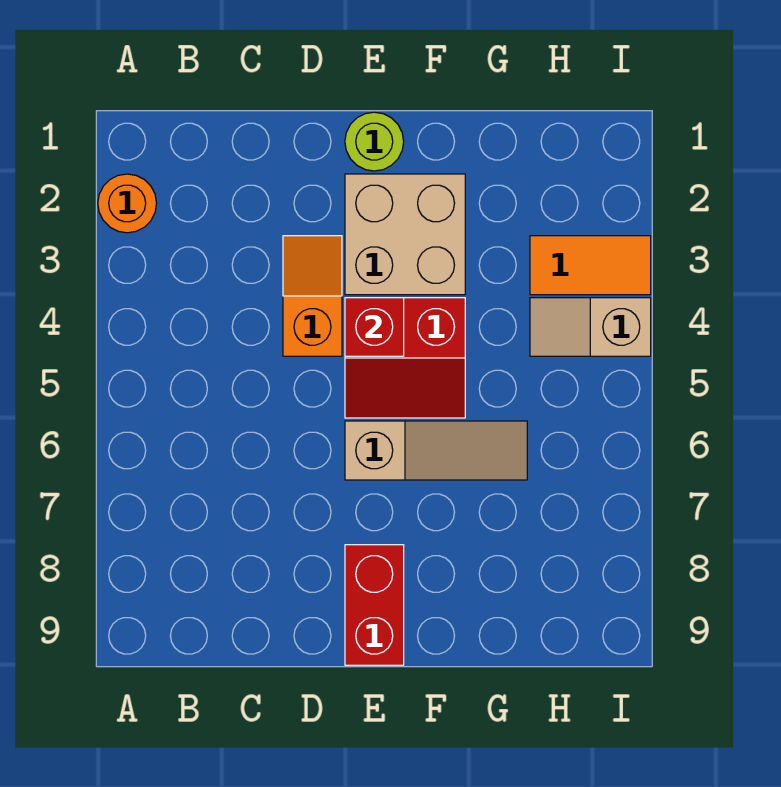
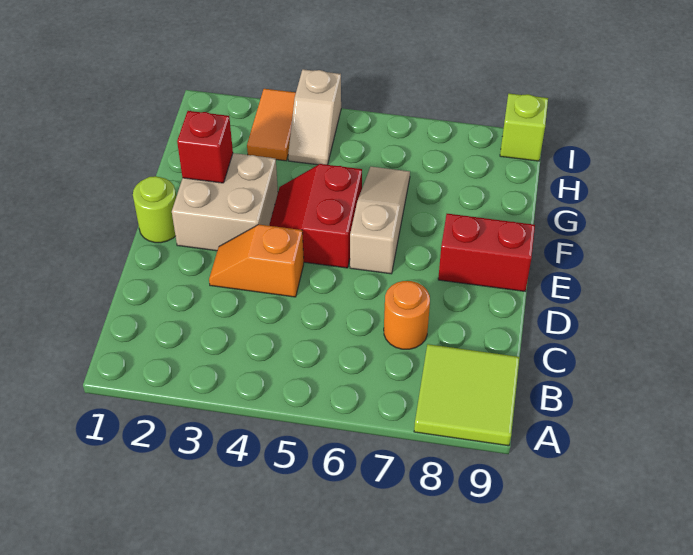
orange 1x1 round brick [98,174,157,233] -> orange 1x1 round brick moved to [384,281,430,349]
none -> lime 2x2 tile [414,344,519,446]
red 2x2 slope [345,298,465,418] -> red 2x2 slope turned to [269,164,362,268]
red 1x1 brick [345,298,404,356] -> red 1x1 brick moved to [177,111,233,183]
none -> lime 1x1 brick [500,93,548,161]

